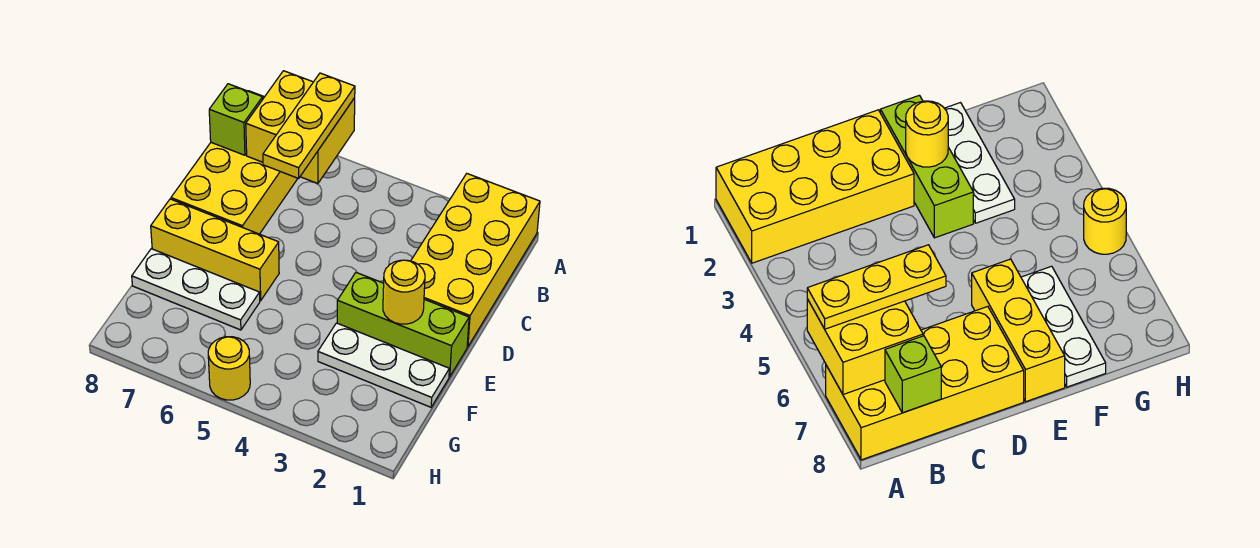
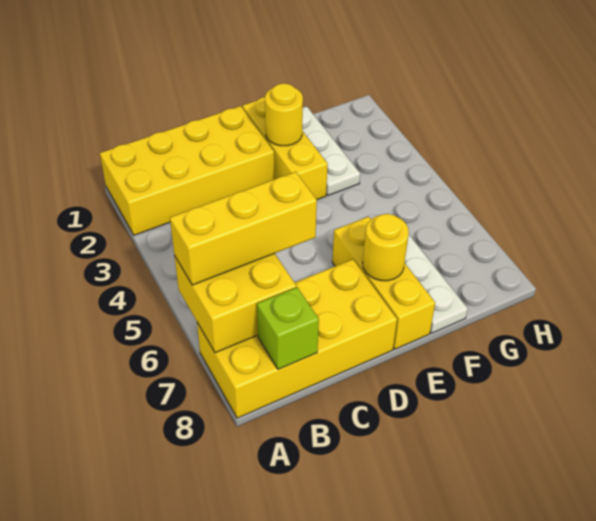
yellow 1x3 plate [263,73,355,178] -> yellow 1x3 brick [170,172,317,285]
lime 1x3 brick [337,273,469,377] -> yellow 1x3 brick [242,97,328,200]
yellow 1x1 round brick [208,337,250,400] -> yellow 1x1 round brick moved to [363,214,409,281]

